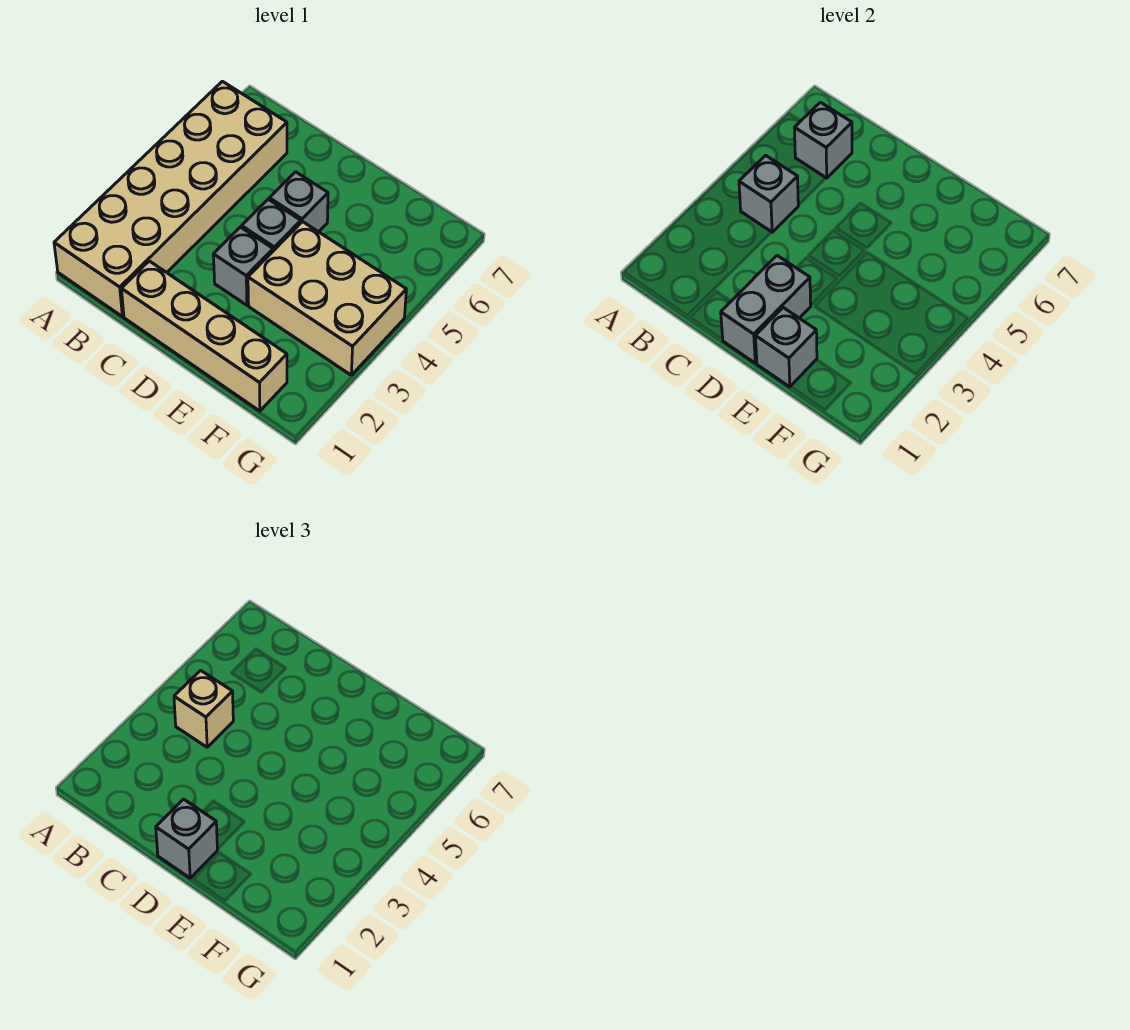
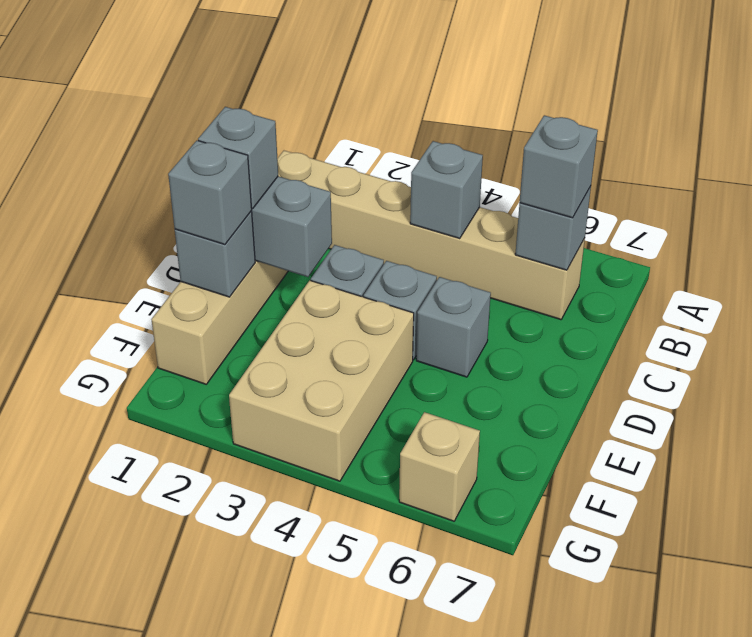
tan 2x6 brick [54,81,287,316] -> tan 1x6 brick [277,151,585,320]
tan 1x1 brick [174,670,233,747] -> tan 1x1 brick moved to [399,412,480,521]
none -> grey 1x1 brick [520,115,598,218]
none -> grey 1x1 brick [168,140,252,245]

